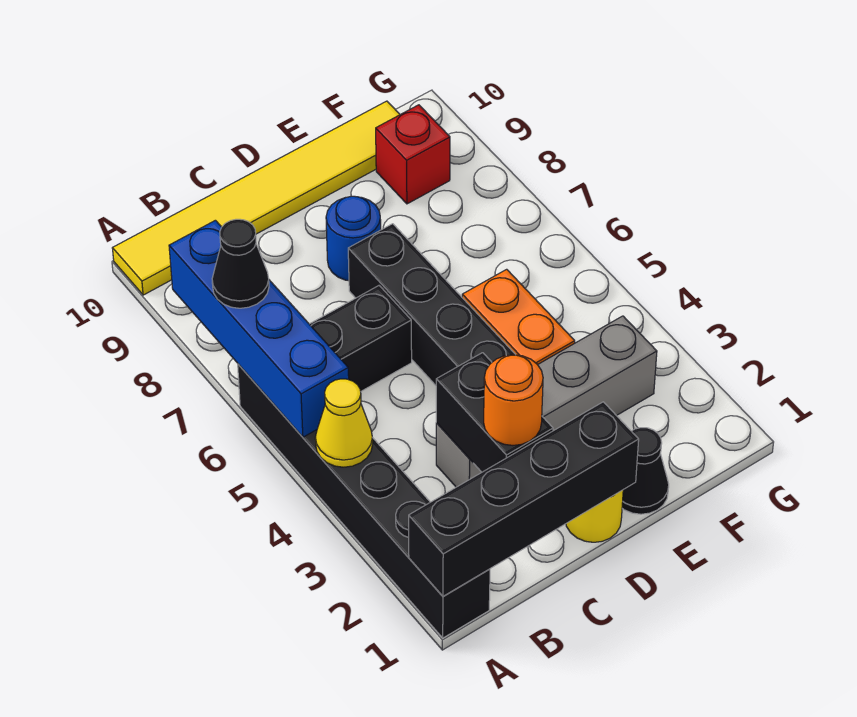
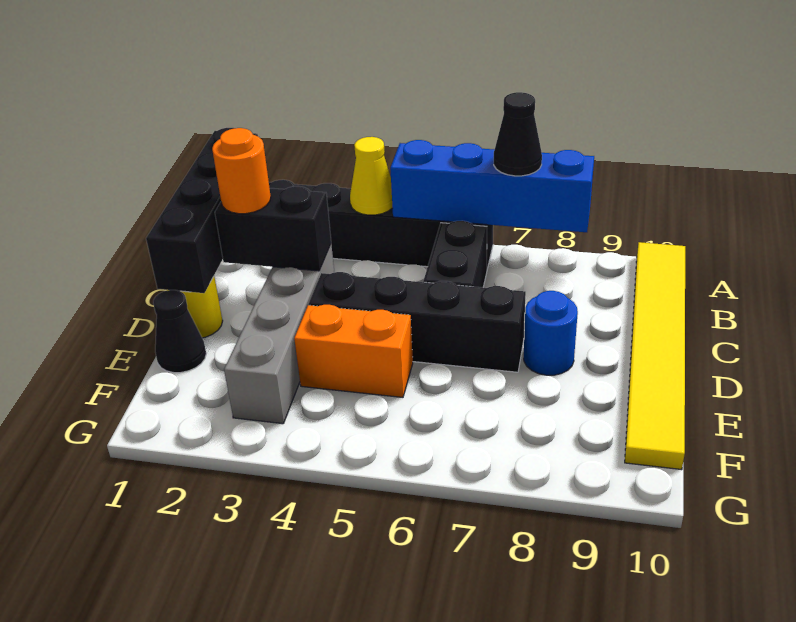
red 1x1 brick [376,105,450,204] -> none

